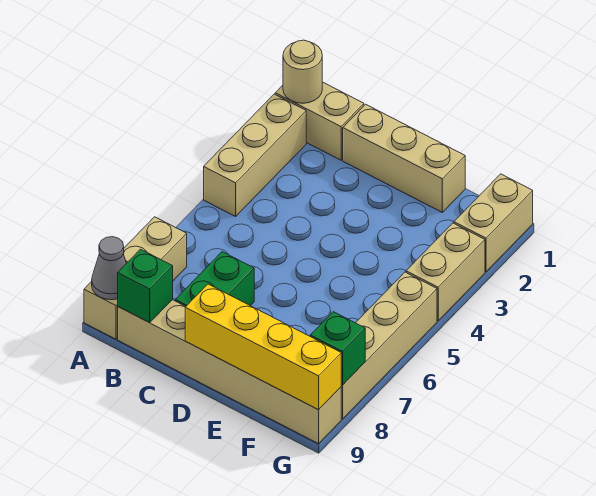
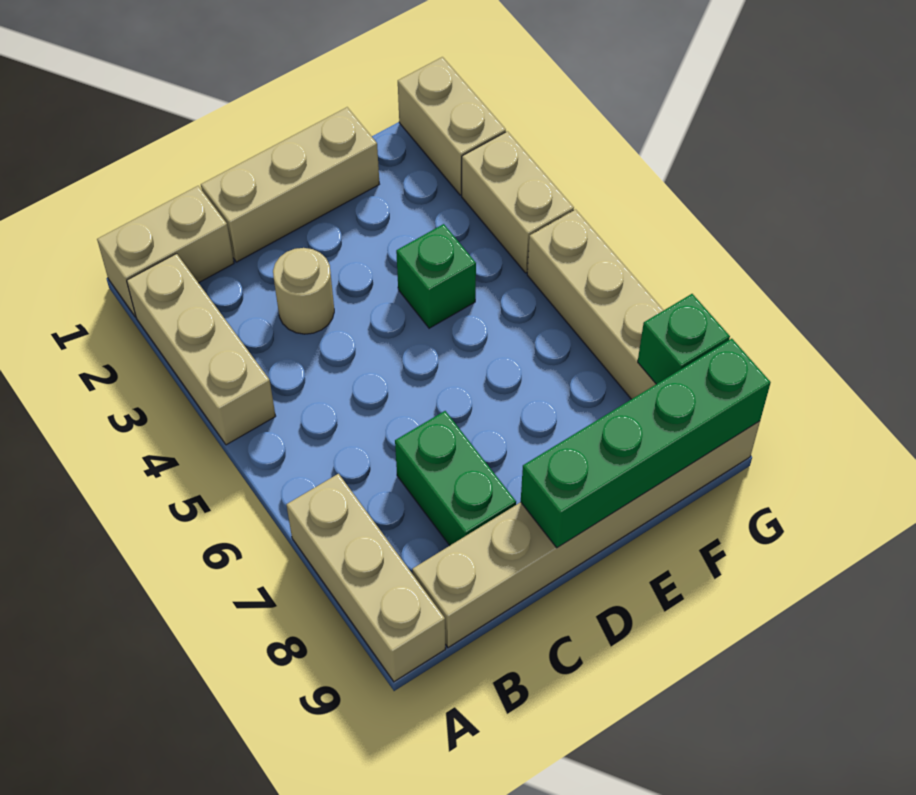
tan 1x1 round brick [283,40,322,103] -> tan 1x1 round brick moved to [273,248,334,334]
grey 1x1 cone [92,237,126,300] -> none
green 1x1 brick [118,249,173,323] -> green 1x1 brick moved to [396,224,476,328]
yellow 1x4 brick [185,284,341,410] -> green 1x4 brick [521,339,771,548]

